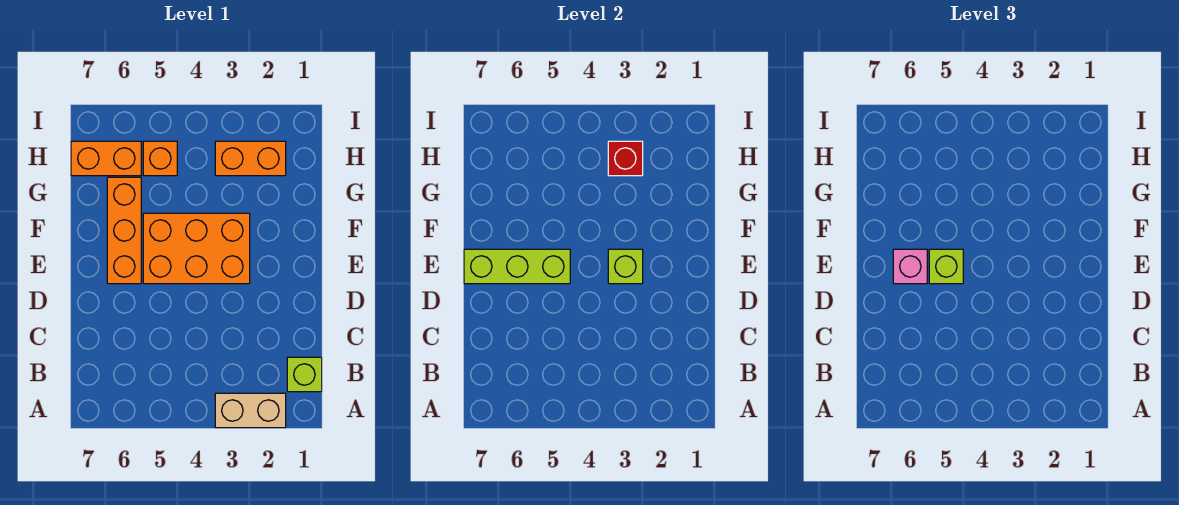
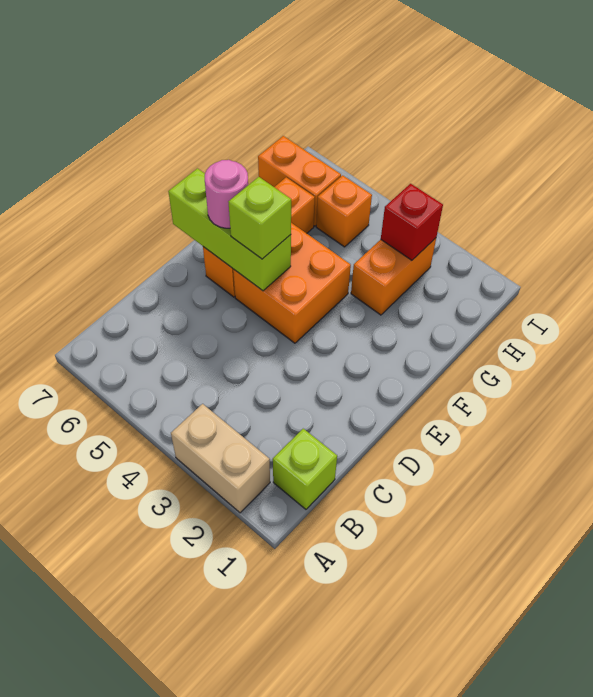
orange 2x3 brick [143,213,250,284] -> orange 2x2 brick [233,223,351,343]
lime 1x1 brick [608,249,643,284] -> none
pink 1x1 brick [893,249,927,284] -> pink 1x1 round brick [205,160,248,228]
orange 1x2 brick [215,141,286,176] -> orange 1x2 brick turned to [351,238,436,315]

